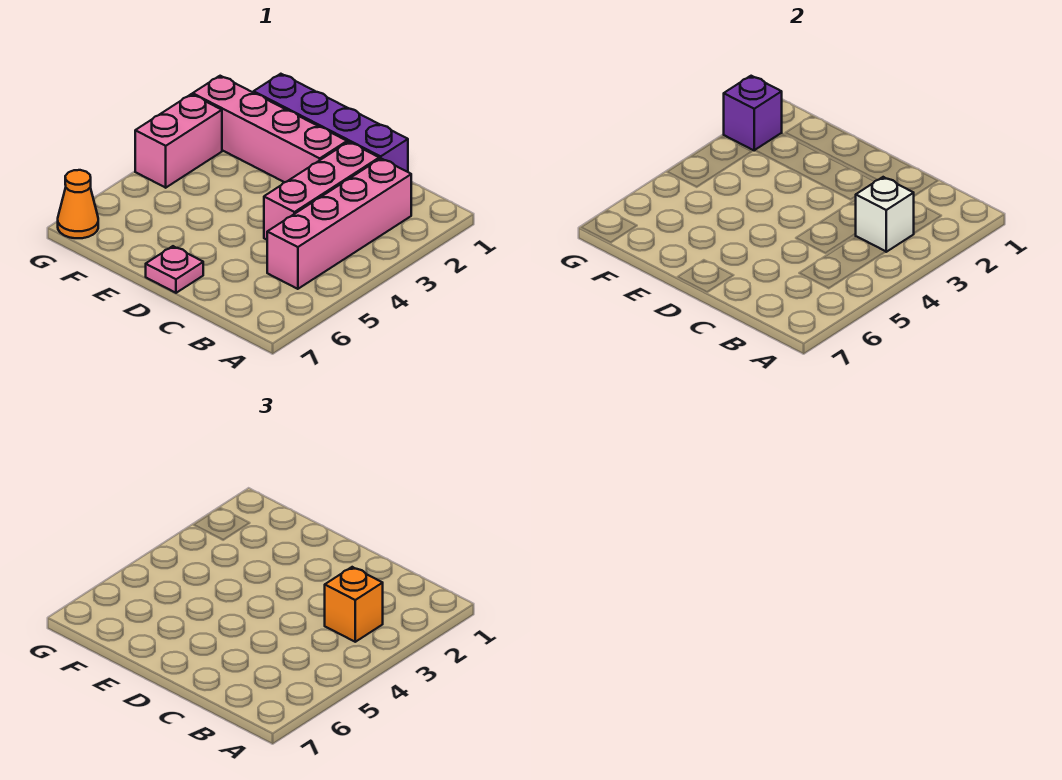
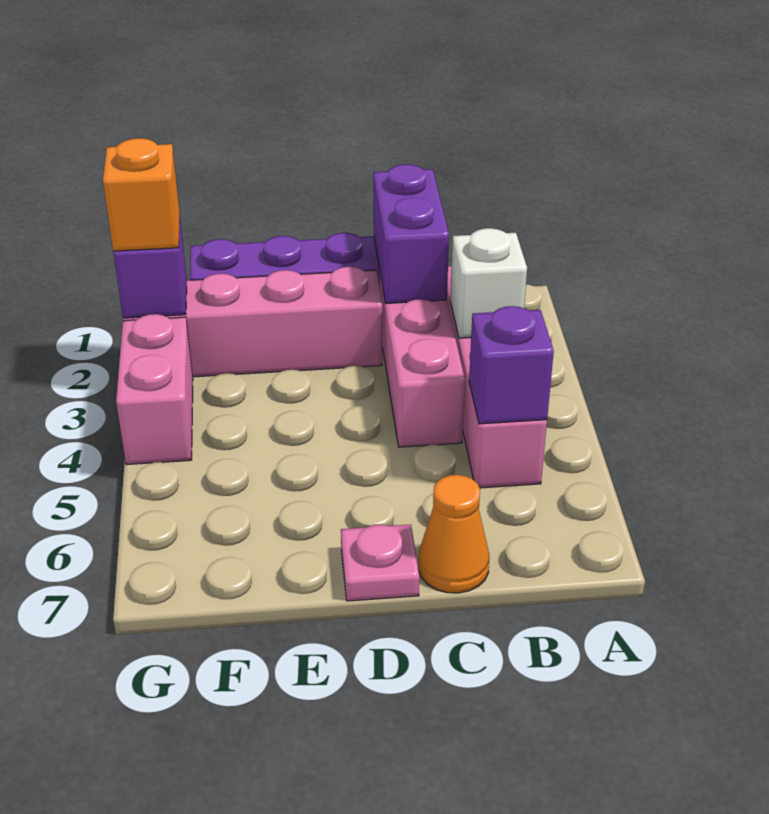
orange 1x1 brick [325,567,383,642] -> orange 1x1 brick moved to [103,138,180,251]
none -> purple 1x1 brick [469,306,554,424]
none -> purple 1x2 brick [374,164,449,303]
orange 1x1 cone [58,170,98,238] -> orange 1x1 cone moved to [418,475,489,593]

